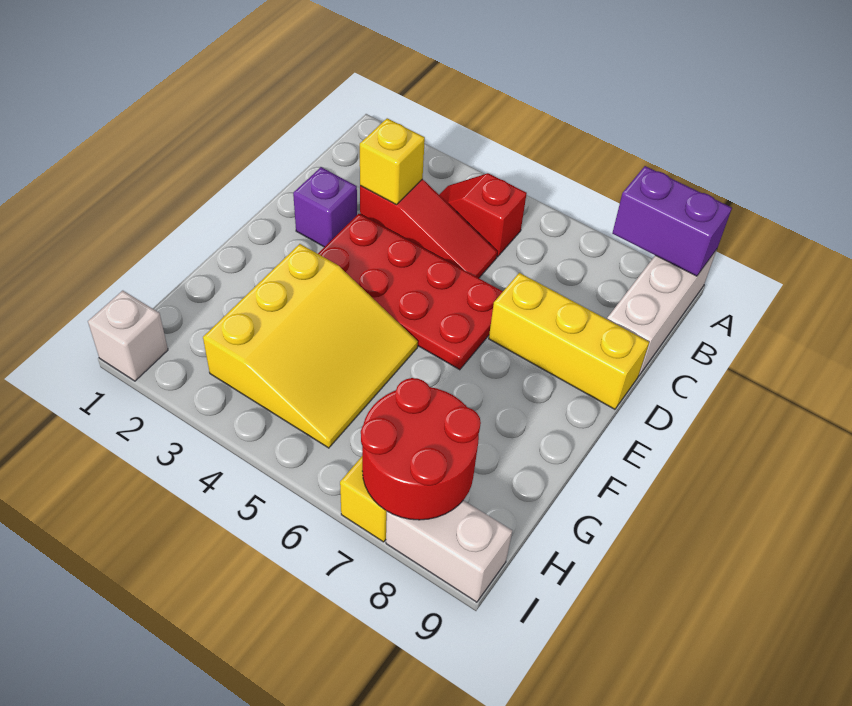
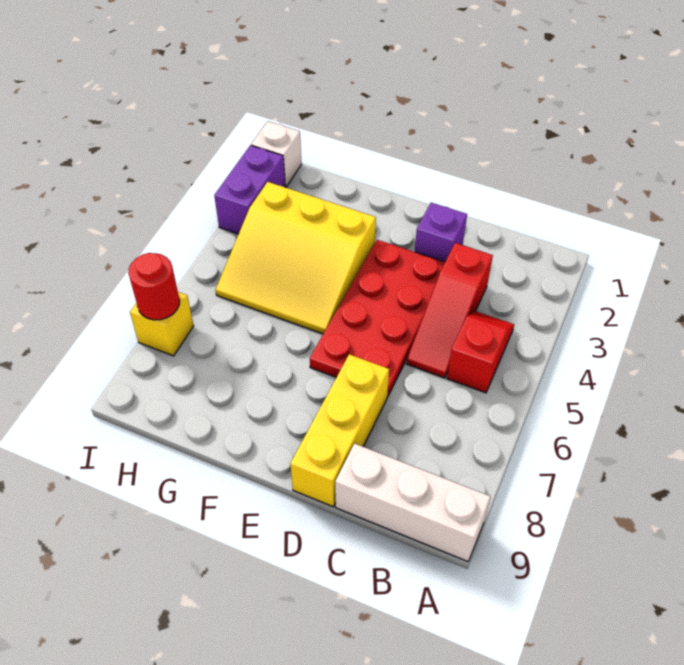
purple 1x2 brick [612,166,732,276] -> purple 1x2 brick moved to [214,145,285,234]
yellow 1x1 brick [360,118,425,205] -> none
red 2x2 round brick [361,378,481,520] -> red 1x1 round brick [128,253,179,320]
white 1x2 brick [386,500,512,602] -> none

